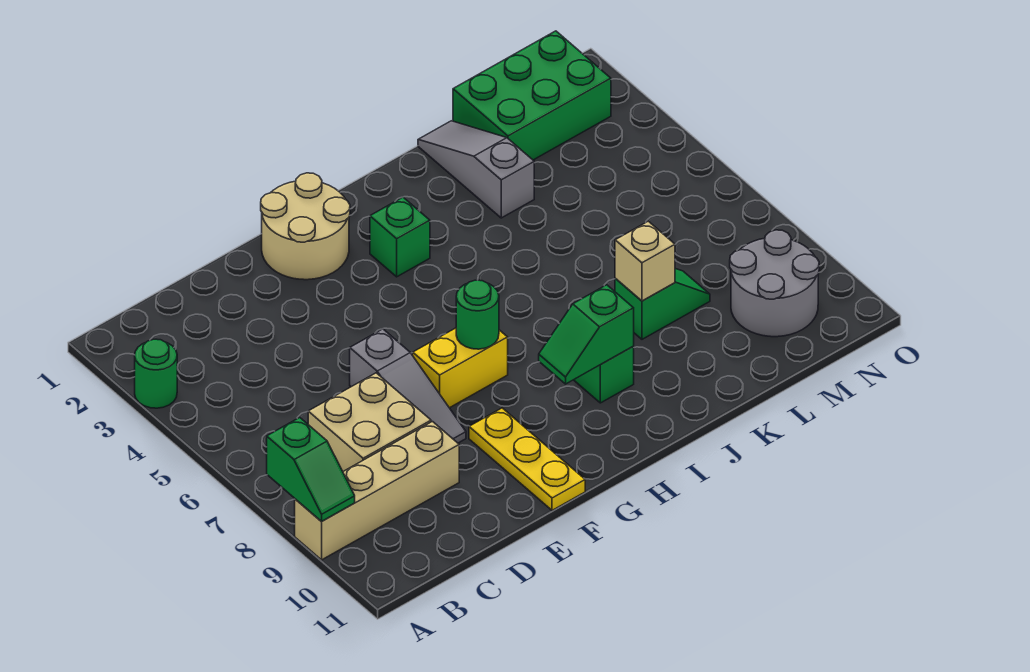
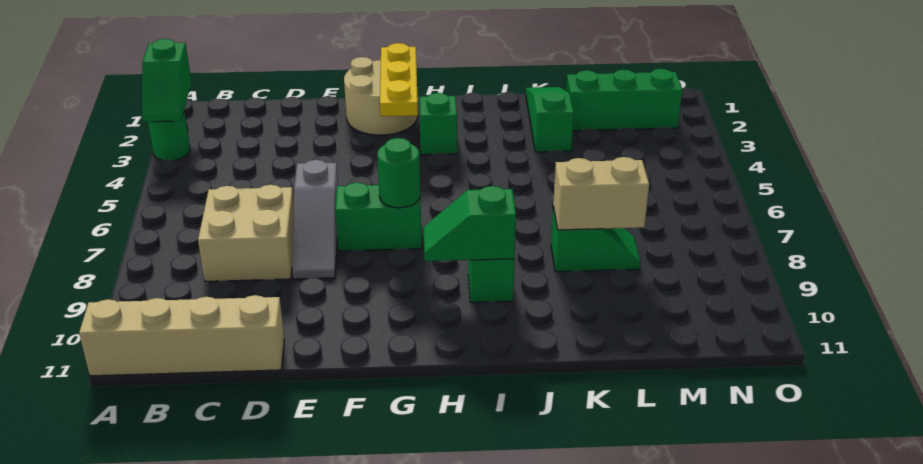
green 1x2 slope [267,417,355,522] -> green 1x2 slope moved to [142,39,191,122]
tan 1x4 brick [295,422,459,560] -> tan 1x4 brick moved to [79,295,285,376]
yellow 1x2 brick [413,328,508,408] -> green 1x2 brick [335,182,422,251]
yellow 1x3 plate [469,408,585,510] -> yellow 1x3 plate moved to [380,43,418,116]
grey 1x3 slope [418,121,534,218] -> green 1x3 slope [526,87,574,152]
tan 1x1 brick [615,221,675,301] -> tan 1x2 brick [553,157,649,230]
green 2x3 brick [453,31,611,160] -> green 1x3 brick [566,69,683,131]
grey 2x2 round brick [730,230,819,337] -> none

